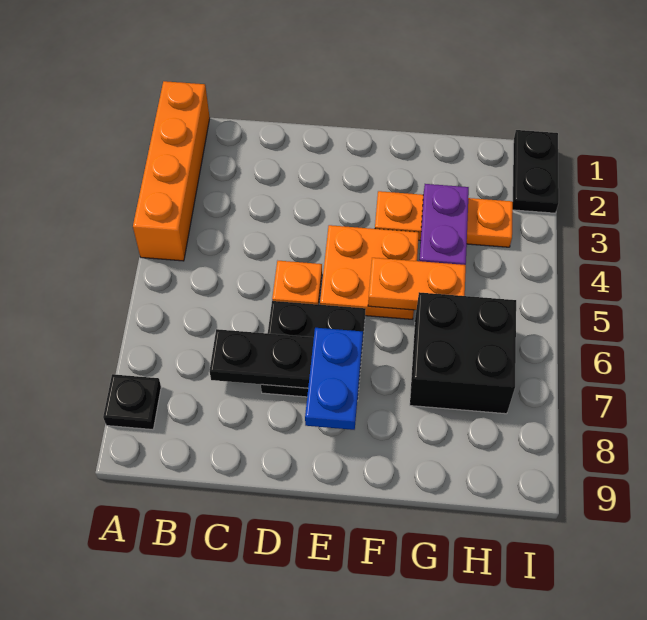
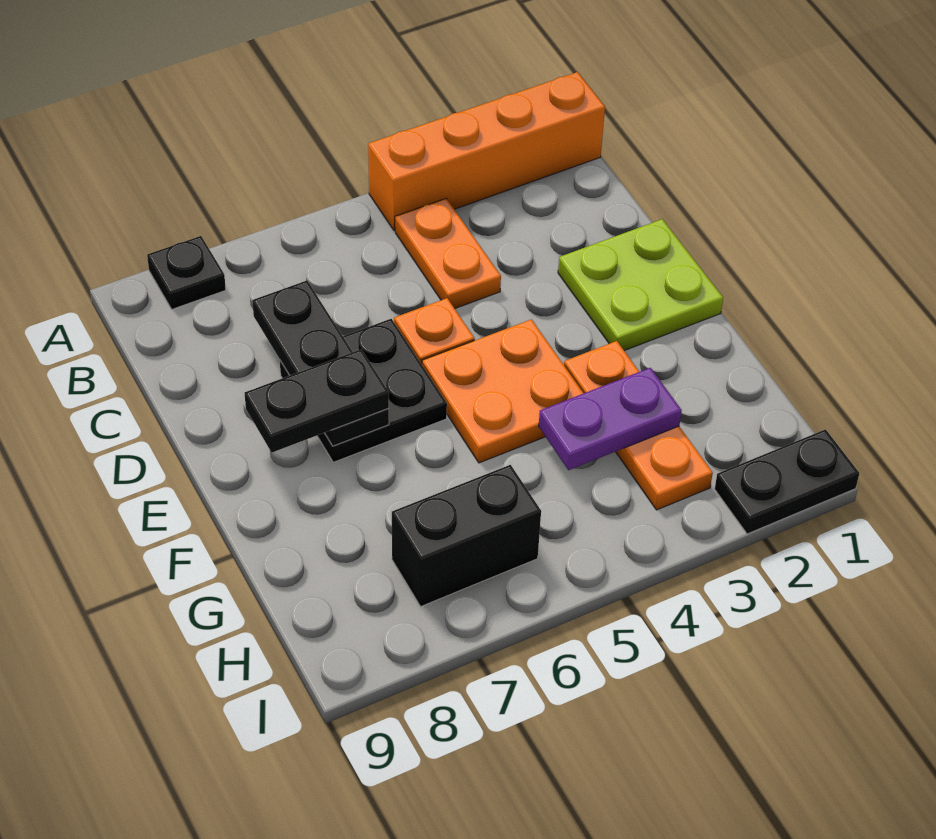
none -> lime 2x2 plate [558,219,723,351]
blue 1x2 plate [305,328,363,430] -> black 1x2 plate [245,349,389,452]
orange 1x2 plate [368,258,466,310] -> orange 1x2 plate moved to [395,198,501,308]
black 2x2 brick [410,292,516,414] -> black 1x2 brick [392,465,541,606]

